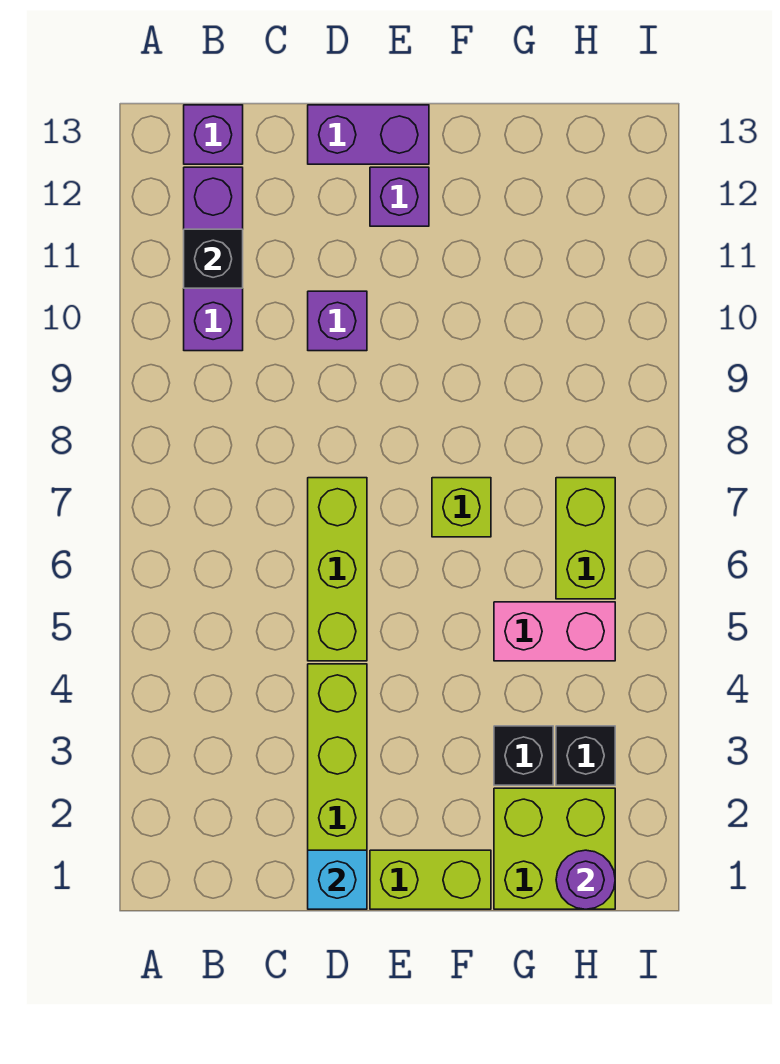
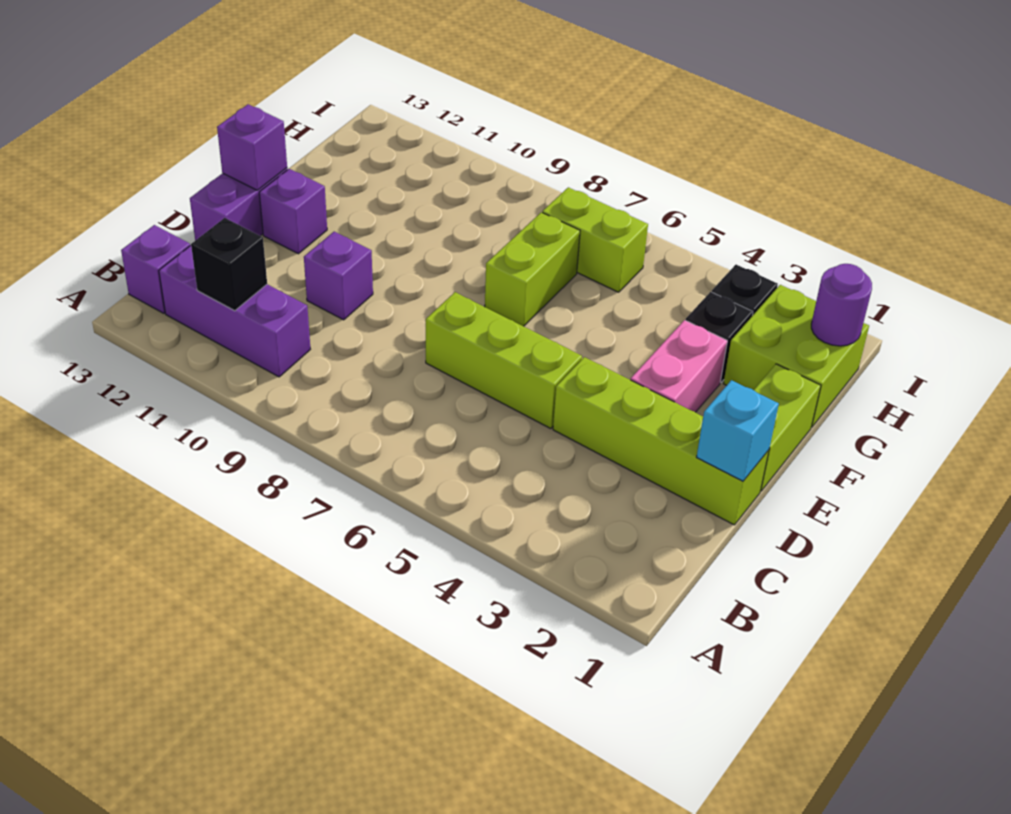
none -> purple 1x1 brick [217,104,287,190]
lime 1x1 brick [432,478,491,537] -> lime 1x2 brick [485,212,580,326]
pink 1x2 brick [494,602,615,661] -> pink 1x2 brick moved to [631,320,727,412]

